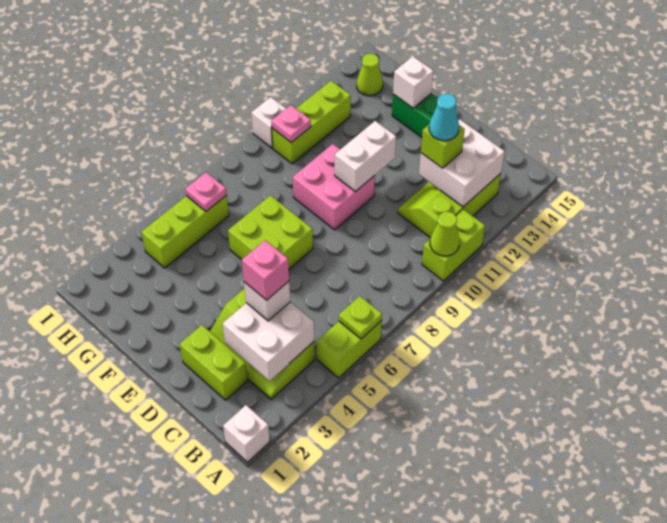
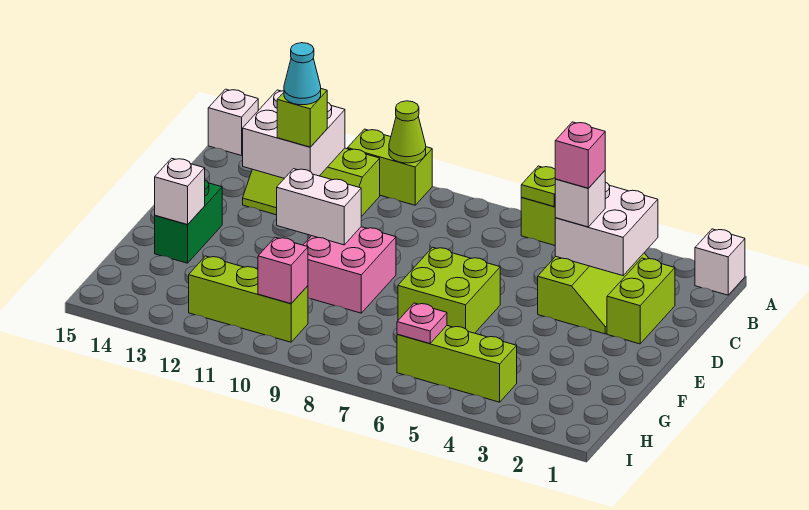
pink 1x1 plate [271,105,311,142] -> pink 1x1 brick [258,237,308,304]
lime 1x1 cone [357,54,383,96] -> none
white 1x1 brick [251,97,286,148] -> white 1x1 brick moved to [208,89,258,155]

